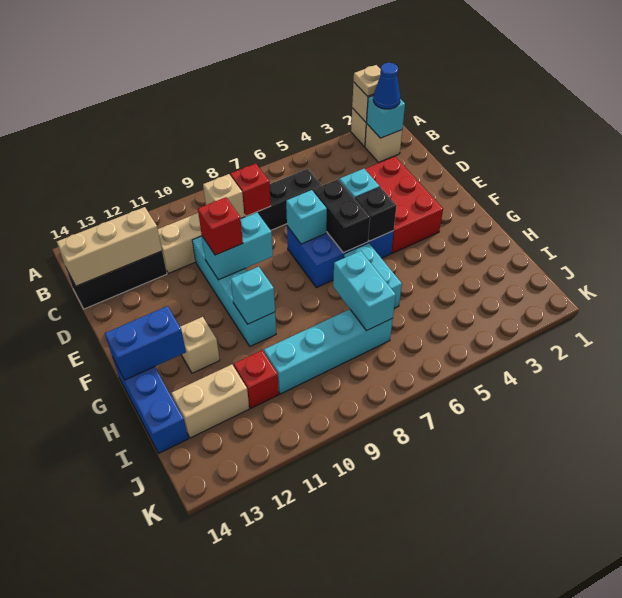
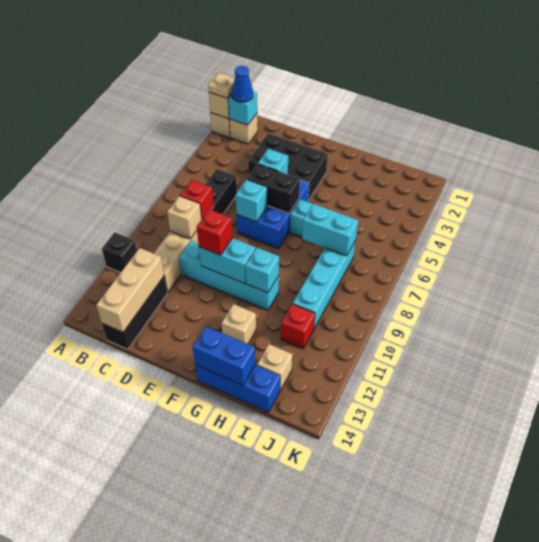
red 2x3 brick [365,157,443,253] -> black 2x3 brick [248,133,328,201]
cyan 1x2 brick [202,213,273,280] -> cyan 1x2 brick turned to [199,238,256,283]
black 1x1 brick [355,187,397,241] -> black 1x1 brick moved to [102,232,137,272]
blue 1x2 brick [105,306,186,380] -> blue 1x2 brick turned to [193,327,255,385]
tan 1x2 brick [172,365,249,438] -> tan 1x1 brick [257,344,292,390]

